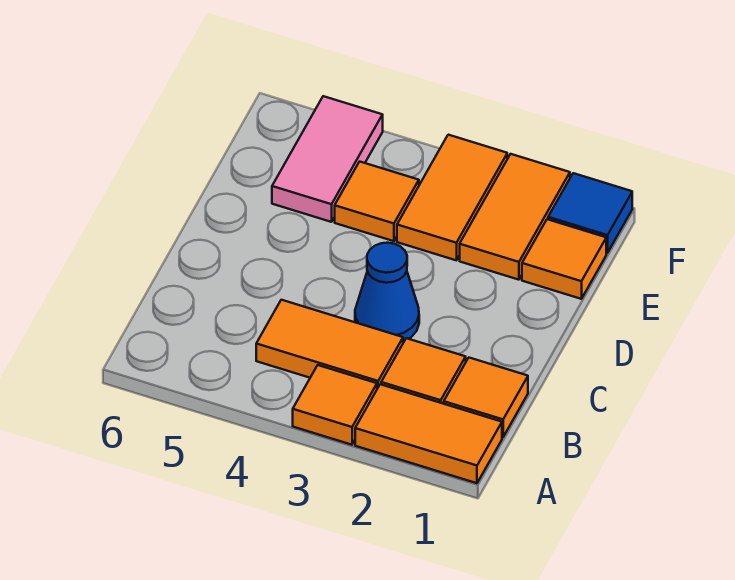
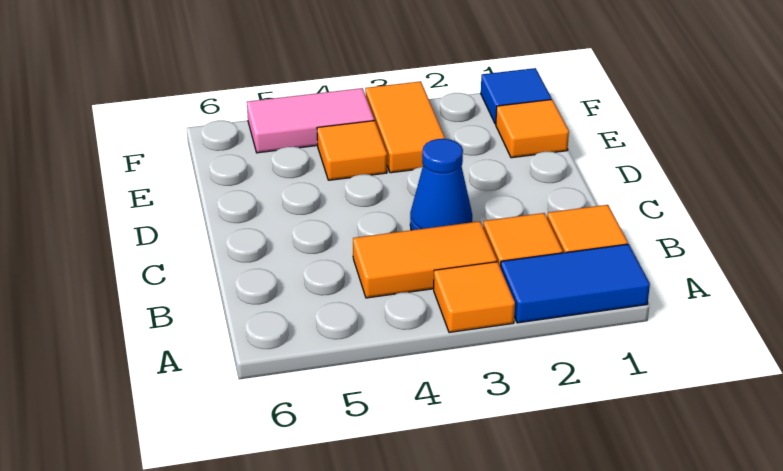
orange 1x2 tile [355,384,502,483] -> blue 1x2 tile [501,244,650,323]
orange 1x2 tile [460,154,570,280] -> none
pink 1x2 tile [272,96,383,222] -> pink 1x2 tile turned to [247,88,374,153]

